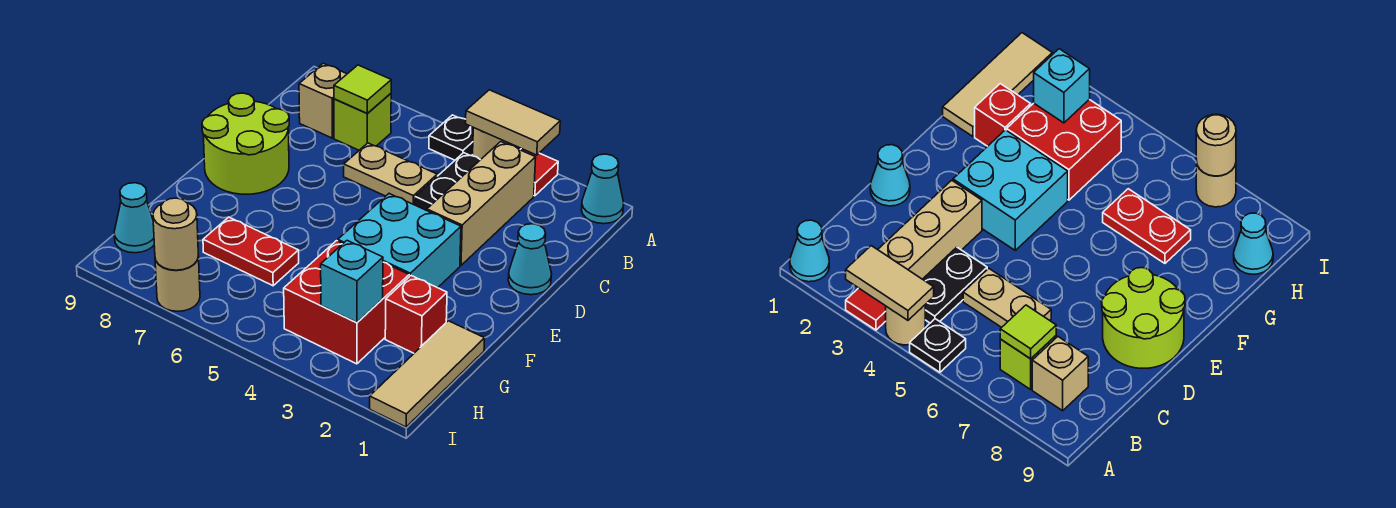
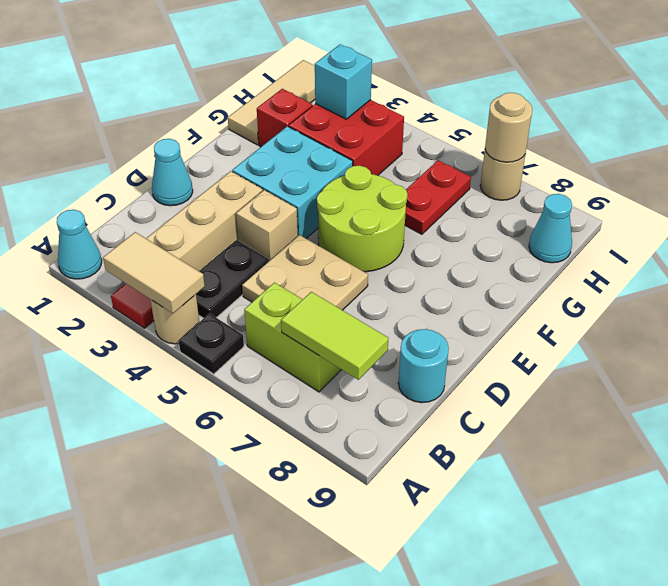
lime 1x1 brick [334,94,391,150] -> lime 1x2 brick [244,283,341,392]
lime 1x1 tile [334,65,391,113] -> lime 1x2 tile [281,292,388,380]
tan 1x1 brick [299,63,347,138] -> tan 1x1 brick moved to [236,190,298,261]
tan 1x2 plate [344,143,437,205] -> tan 2x2 plate [242,235,368,310]
none -> cyan 1x1 round brick [398,329,449,403]
lime 2x2 round brick [202,93,289,194] -> lime 2x2 round brick moved to [317,166,407,272]
red 1x2 plate [203,217,299,286] -> red 1x2 plate turned to [405,160,471,234]

